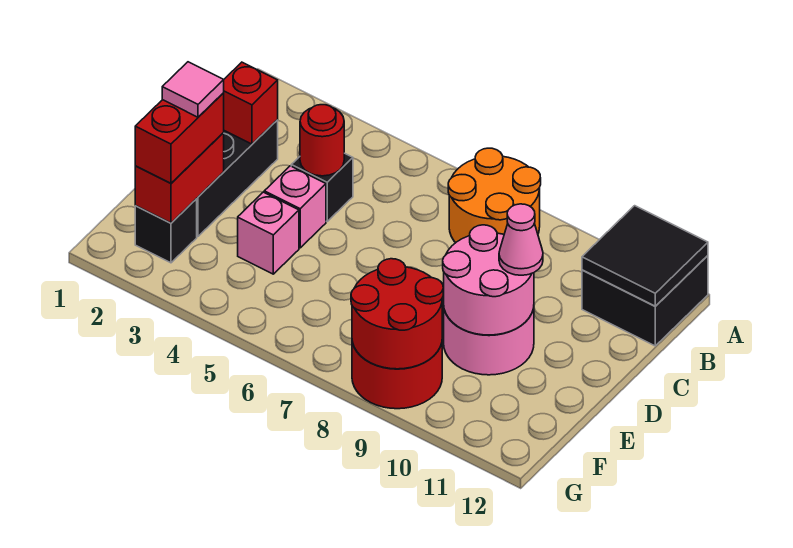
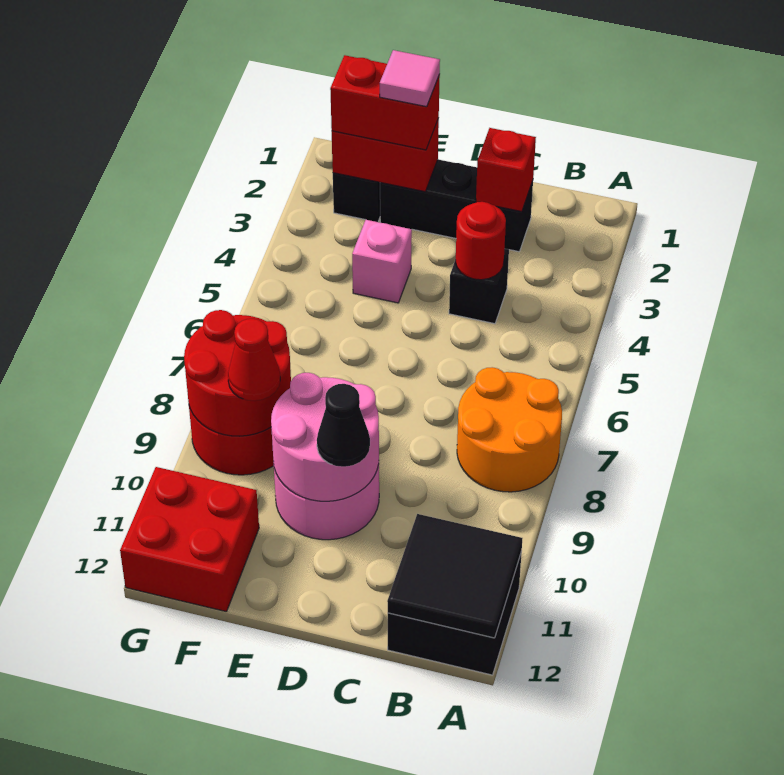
pink 1x1 brick [264,166,326,248] -> none
pink 1x1 cone [499,204,543,275] -> black 1x1 cone [317,384,370,467]
none -> red 1x1 cone [228,319,280,401]
none -> red 2x2 brick [120,467,259,612]

